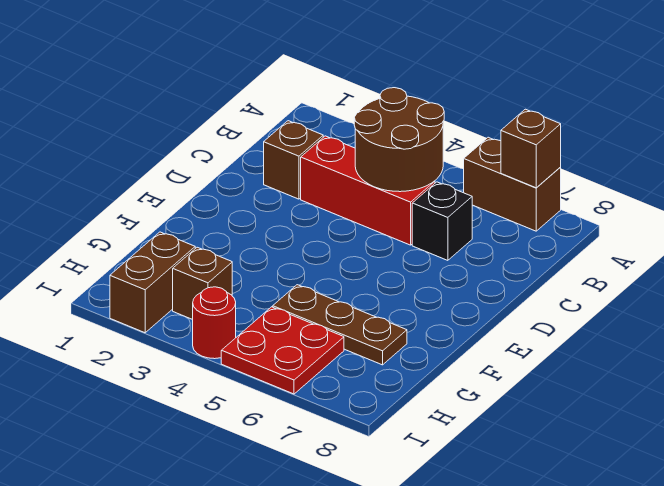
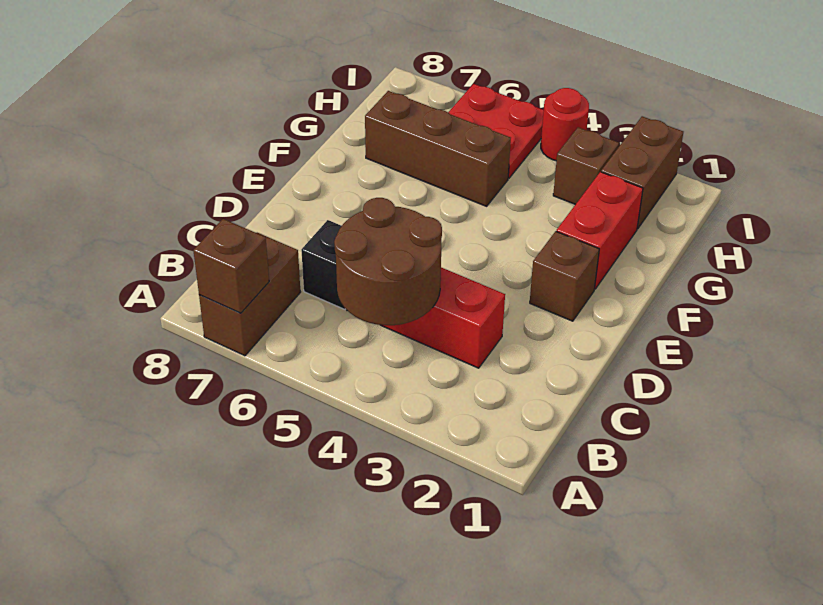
brown 1x2 brick [464,137,561,231] -> brown 1x2 brick turned to [199,233,300,356]
brown 1x1 brick [264,121,323,199] -> brown 1x1 brick moved to [530,231,599,321]
none -> red 1x2 brick [557,172,643,289]
brown 1x3 plate [273,285,407,365] -> brown 1x3 brick [365,91,511,206]

